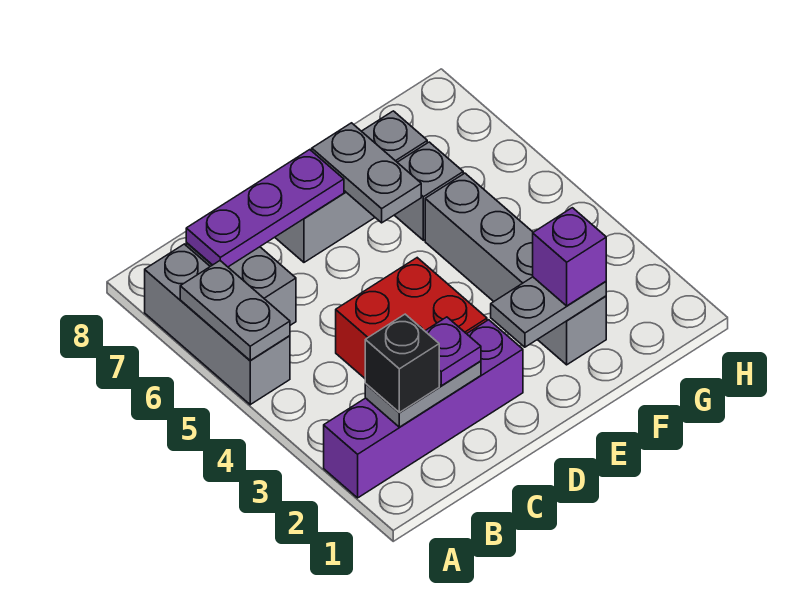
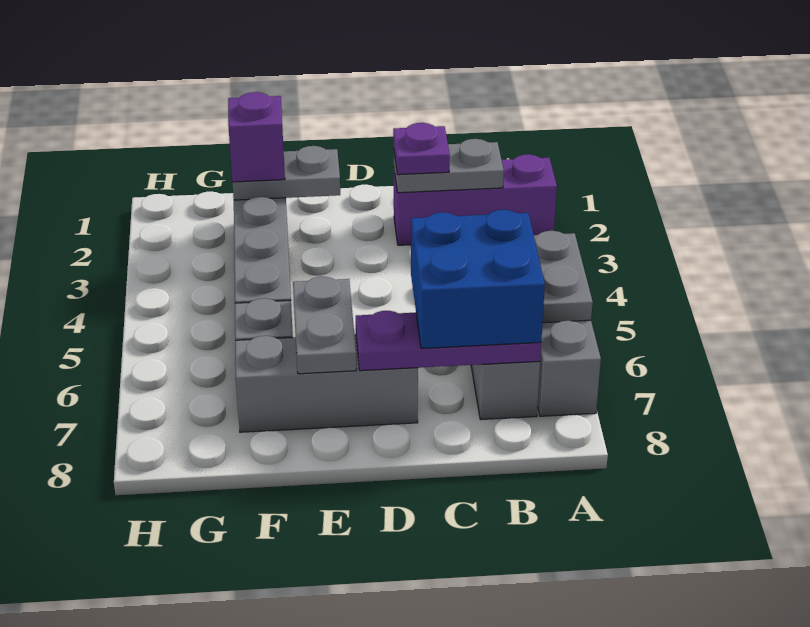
purple 1x4 brick [324,320,523,498] -> purple 1x3 brick [394,154,557,245]
black 1x1 brick [365,314,439,412] -> none
none -> blue 2x2 brick [411,210,545,348]
red 2x2 brick [336,258,487,378] -> none

